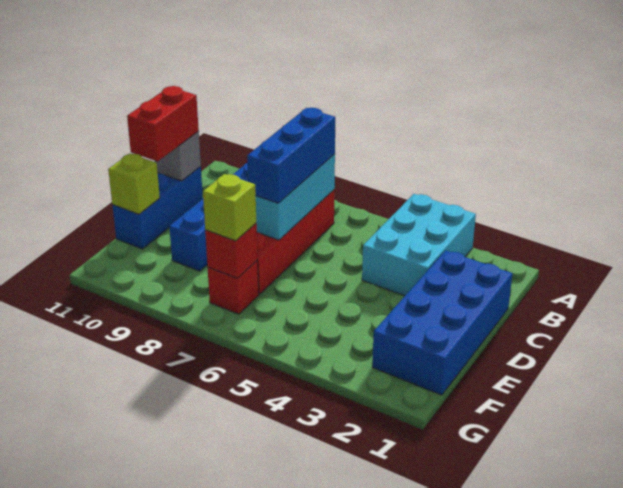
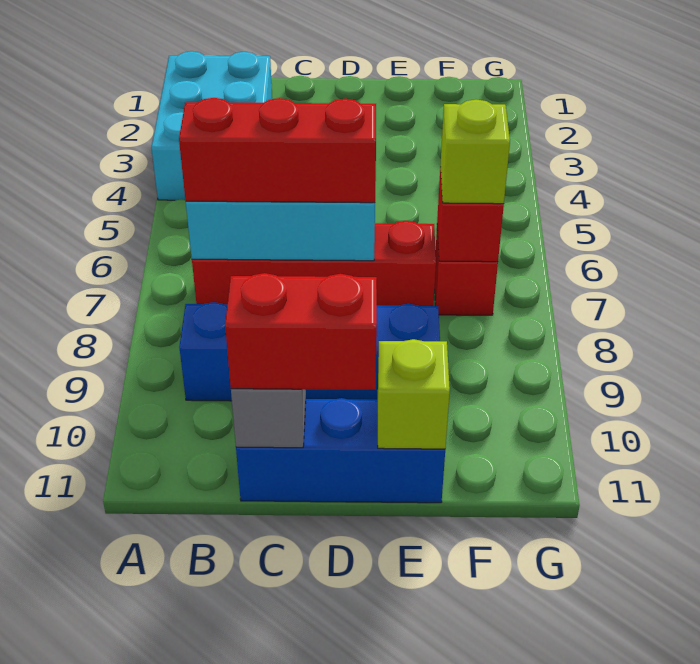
cyan 2x3 brick [362,194,476,296] -> cyan 2x3 brick turned to [152,51,272,200]
blue 1x3 brick [247,108,335,203] -> red 1x3 brick [179,98,376,203]
blue 2x4 brick [372,250,512,395] -> none

